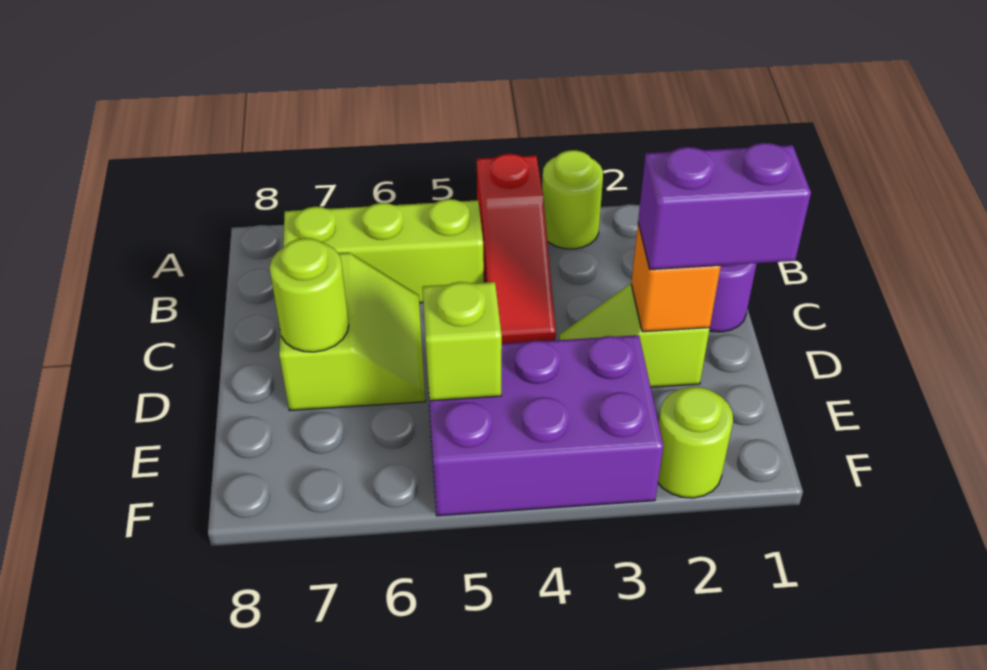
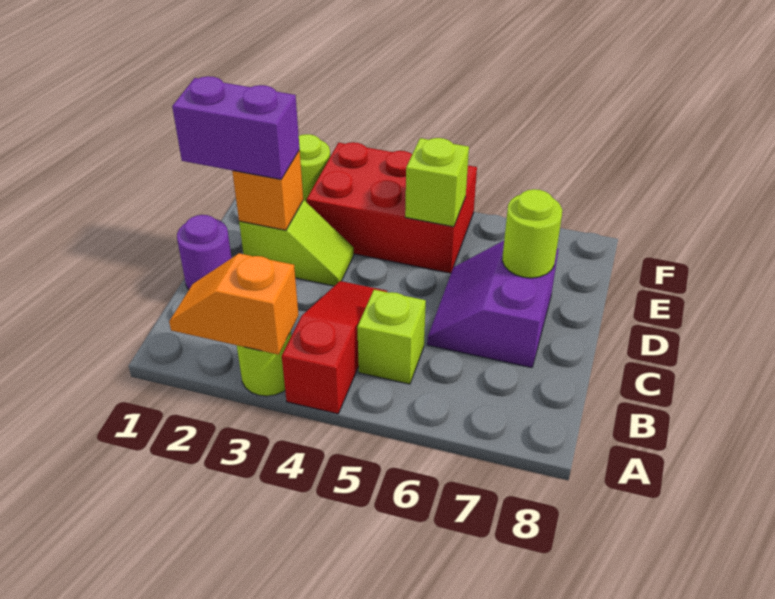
none -> orange 1x2 slope [169,253,299,355]
lime 1x3 brick [283,199,484,303] -> lime 1x1 brick [357,290,426,384]
lime 2x2 slope [279,253,425,411] -> purple 2x2 slope [427,241,558,368]
purple 2x3 brick [426,335,663,516] -> red 2x3 brick [307,142,477,273]

